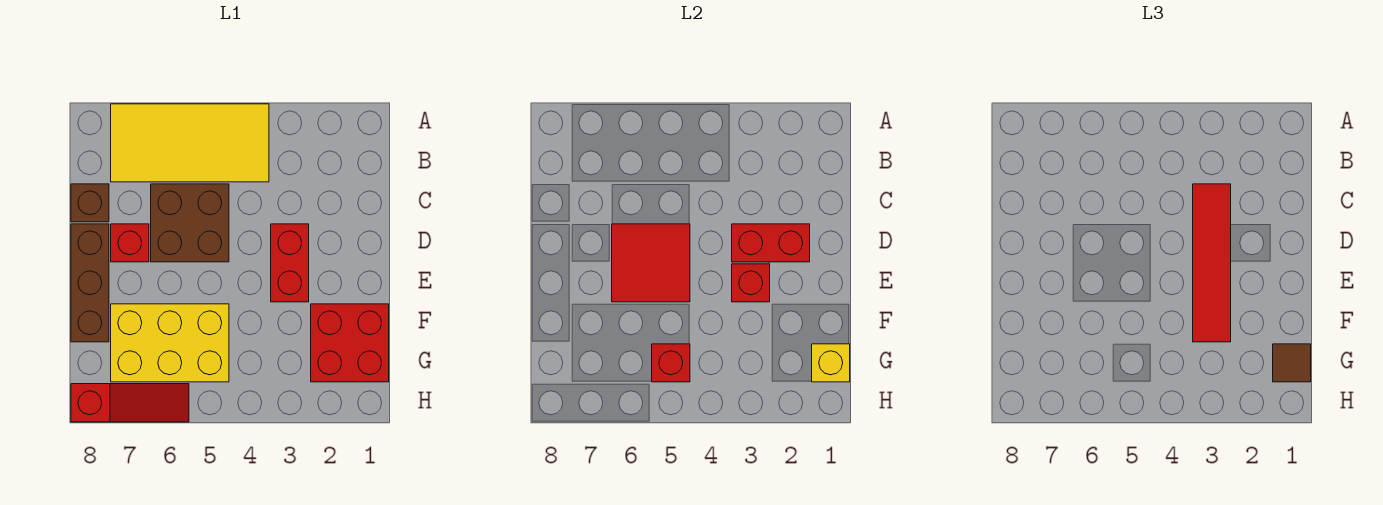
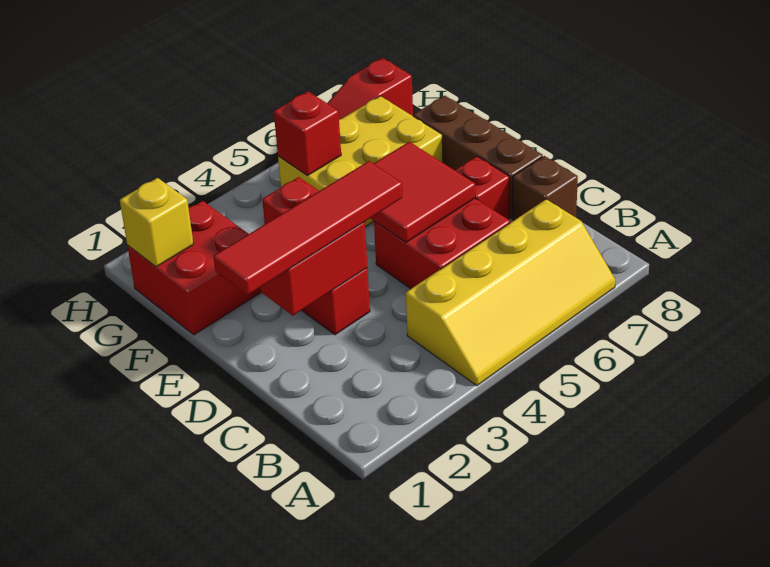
yellow 2x4 tile [111,104,269,182] -> yellow 2x4 slope [406,199,615,386]
red 1x4 tile [1193,184,1231,342] -> red 1x4 tile turned to [213,161,402,295]
brown 2x2 brick [151,184,229,262] -> red 2x2 brick [374,198,510,289]
brown 1x1 tile [1273,344,1311,382] -> none

